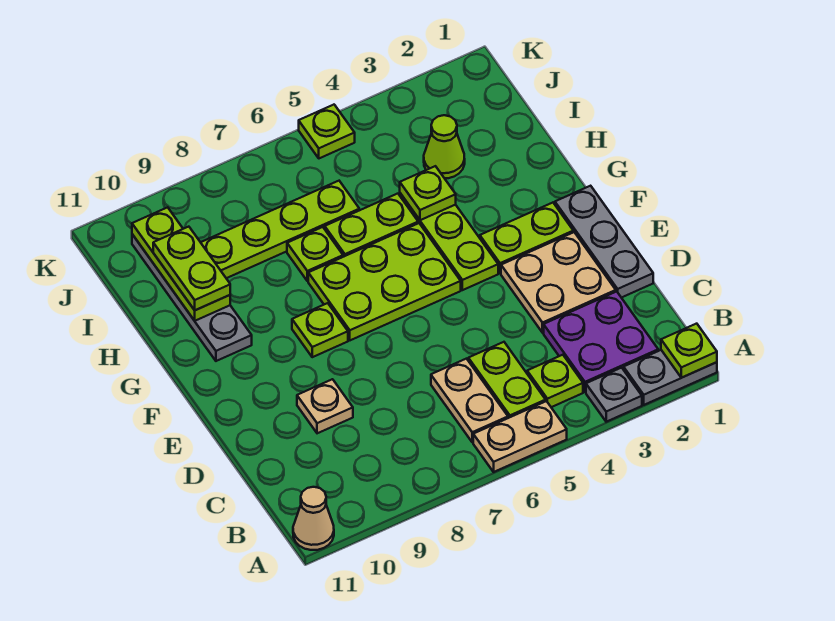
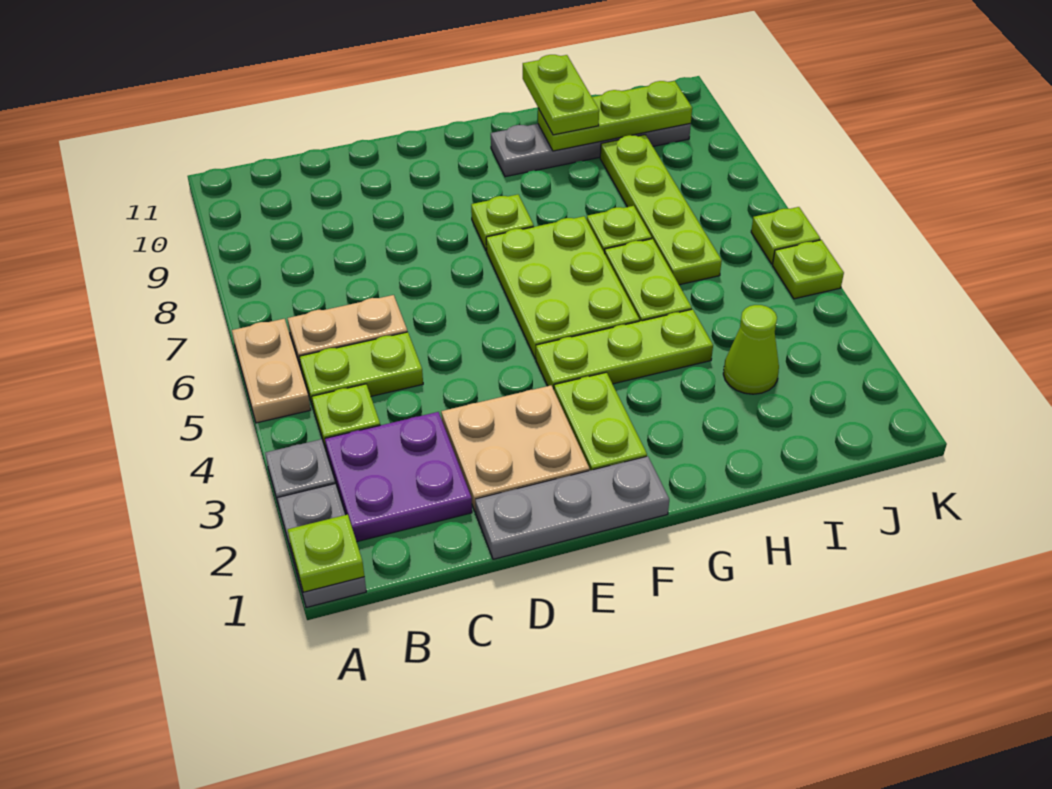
tan 1x1 cone [293,487,334,550] -> none
tan 1x1 plate [297,379,353,433] -> none
lime 1x1 plate [400,166,456,220] -> lime 1x1 plate moved to [751,207,820,264]
lime 1x2 plate [153,227,230,310] -> lime 1x2 plate turned to [523,55,599,135]

